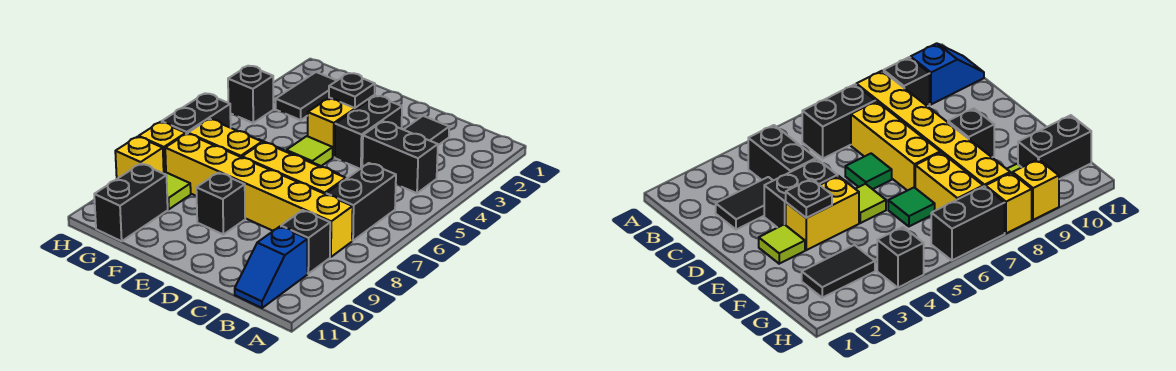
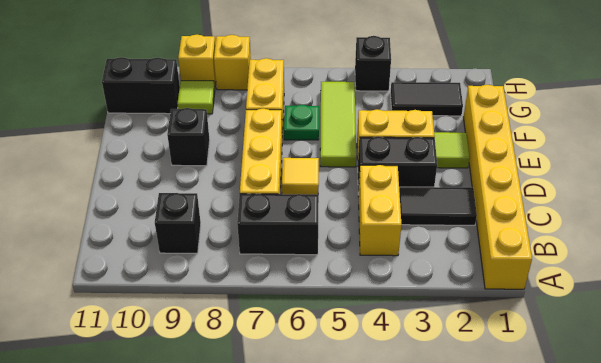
black 1x2 brick [362,121,438,193] -> yellow 1x2 brick [358,165,402,256]
yellow 1x6 brick [165,134,353,257] -> yellow 1x6 brick moved to [463,85,532,289]
blue 1x2 slope [235,227,308,308] -> none
green 1x1 tile [845,154,892,189] -> yellow 1x1 tile [282,158,319,194]
black 1x1 plate [329,73,375,108] -> none
lime 1x1 tile [286,136,333,166] -> lime 1x3 tile [320,82,356,167]
green 1x1 tile [888,188,935,226] -> green 1x1 plate [284,105,319,140]
black 1x2 brick [162,93,231,134] -> none

